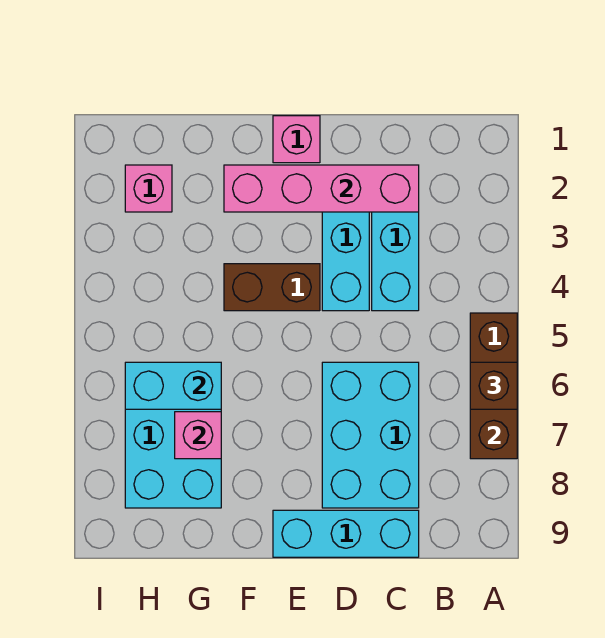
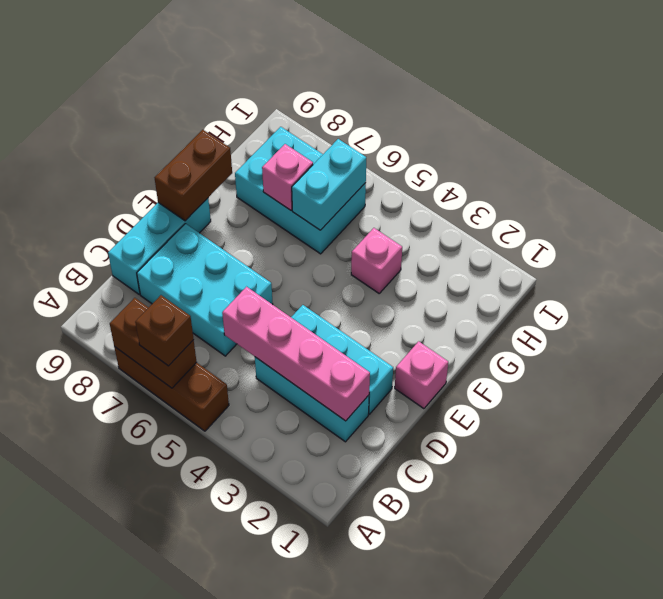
pink 1x4 brick [224,165,419,212] -> pink 1x4 brick turned to [222,287,370,421]
brown 1x2 brick [224,264,320,311] -> brown 1x2 brick moved to [155,130,232,221]
pink 1x1 brick [125,165,172,212] -> pink 1x1 brick moved to [351,228,402,293]

